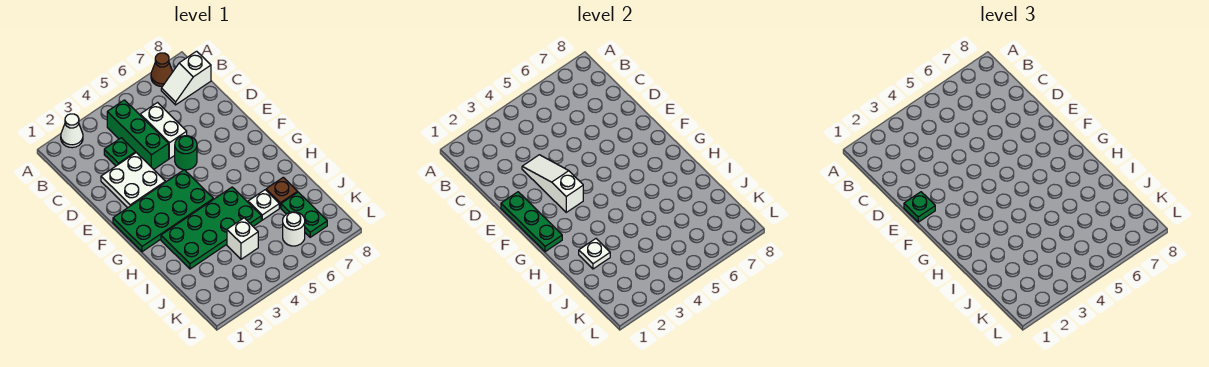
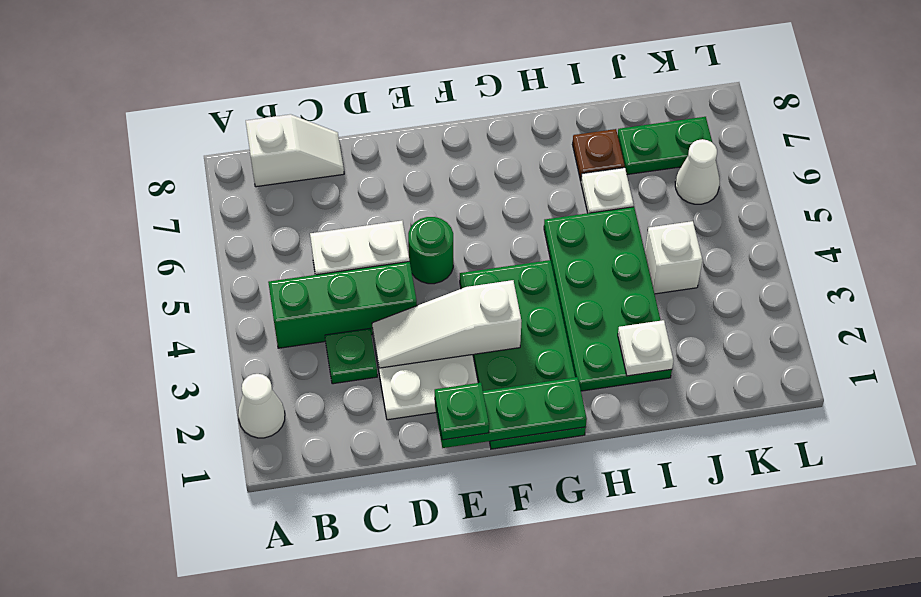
brown 1x1 cone [151,53,173,87] -> none
white 1x2 slope [161,51,211,105] -> white 1x2 slope turned to [246,114,344,187]
white 1x1 round brick [283,212,305,246] -> white 1x1 cone [675,139,720,204]

